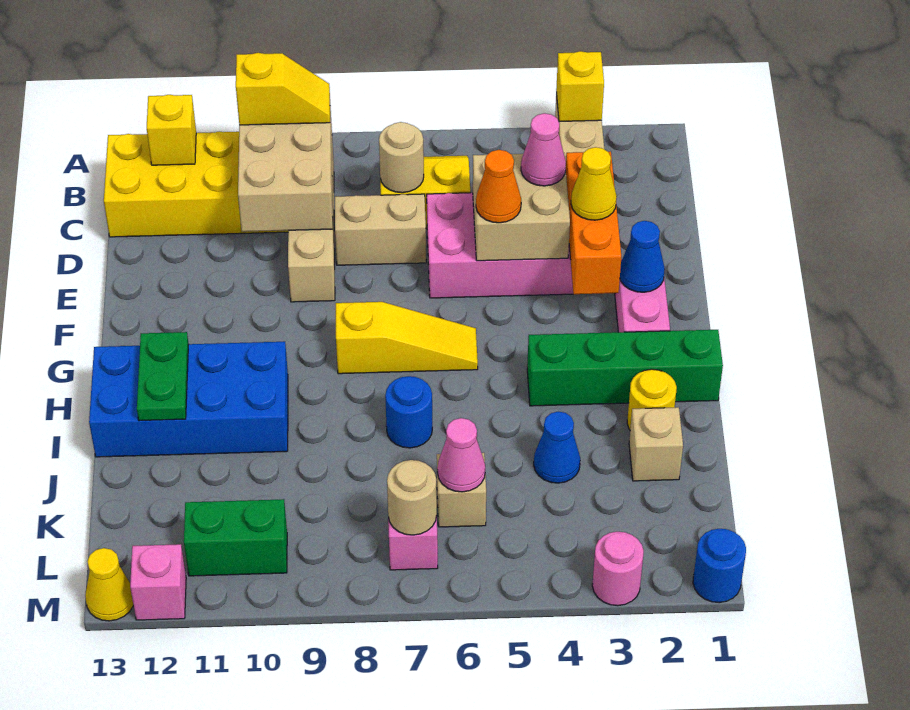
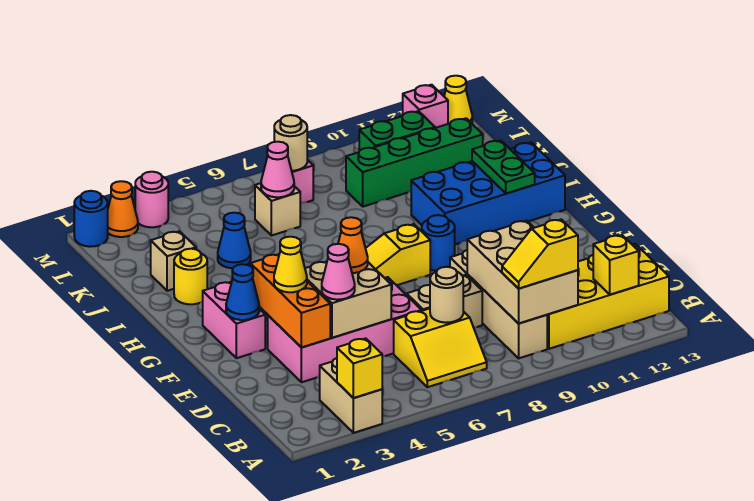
green 1x4 brick [527,330,723,406] -> green 1x4 brick moved to [346,118,483,207]
blue 1x1 round brick [385,376,432,448] -> blue 1x1 round brick moved to [422,215,455,271]
none -> orange 1x1 cone [108,181,138,237]

